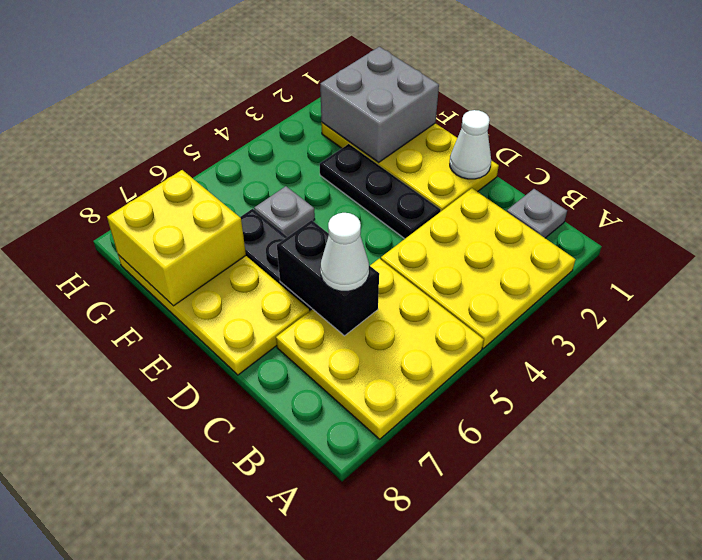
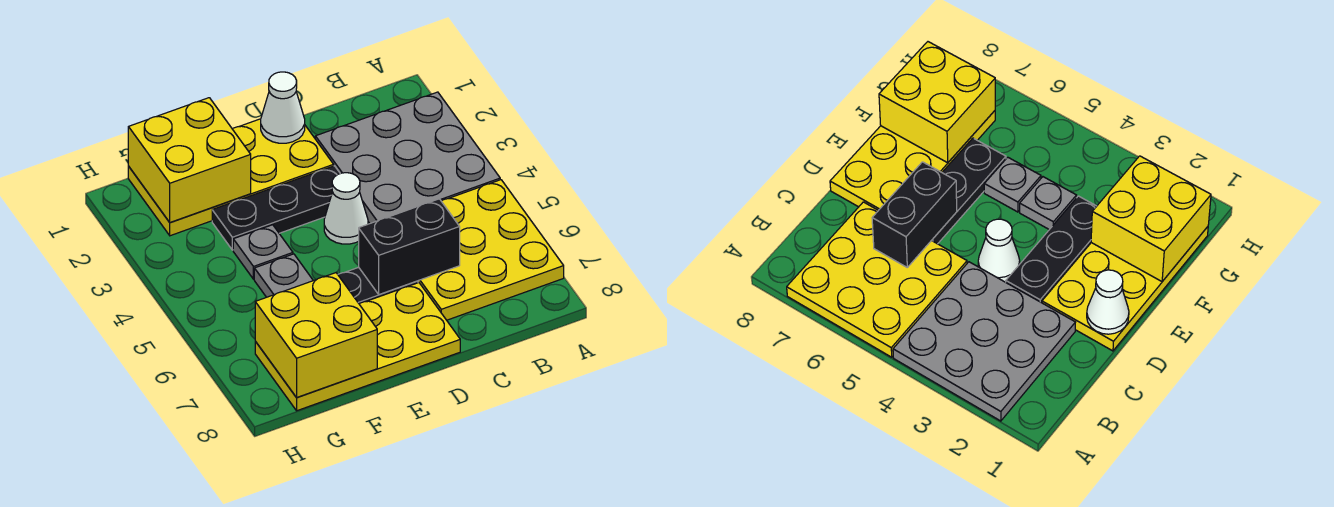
yellow 3x3 plate [381,188,576,349] -> grey 3x3 plate [315,92,500,223]
grey 1x1 plate [507,189,567,238] -> grey 1x1 plate moved to [233,225,293,279]
white 1x1 cone [320,213,369,291] -> white 1x1 cone moved to [324,173,368,244]
grey 2x2 brick [320,47,439,163] -> yellow 2x2 brick [128,98,251,223]

